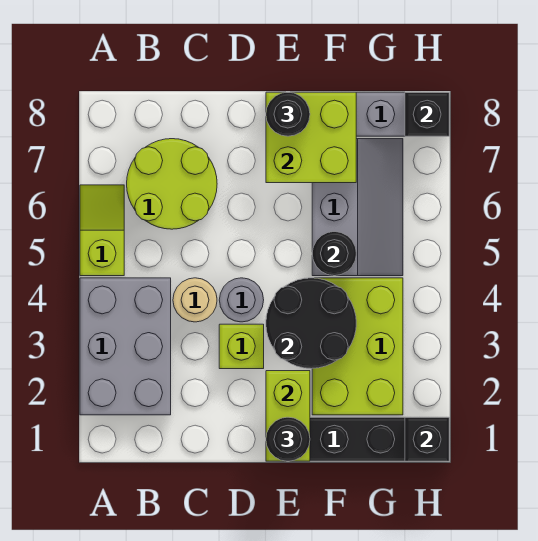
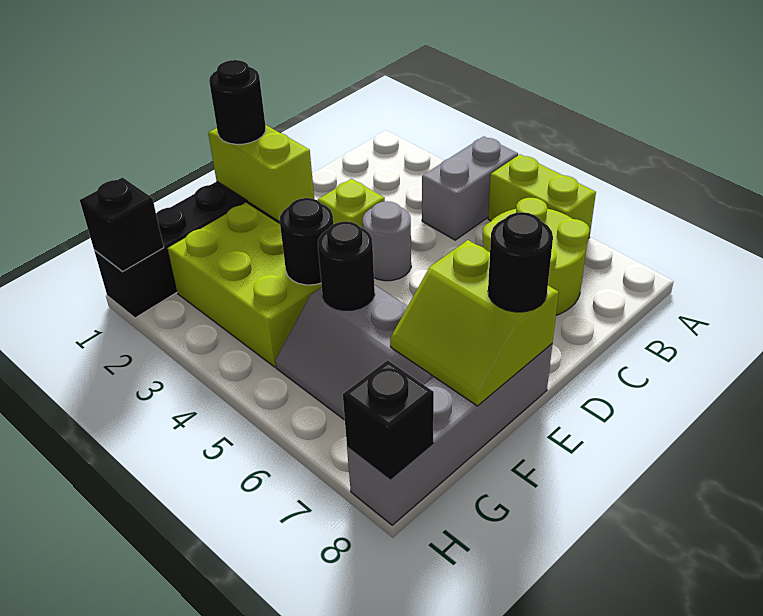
grey 2x3 brick [80,278,171,415] -> grey 1x2 brick [422,136,518,240]
lime 1x2 slope [80,185,124,276] -> lime 1x2 brick [488,155,596,238]
tan 1x1 round brick [173,278,217,322] -> none
black 2x2 round brick [266,278,356,369] -> black 1x1 round brick [280,198,333,285]
lime 2x2 brick [266,92,356,183] -> lime 2x2 slope [390,240,559,406]

